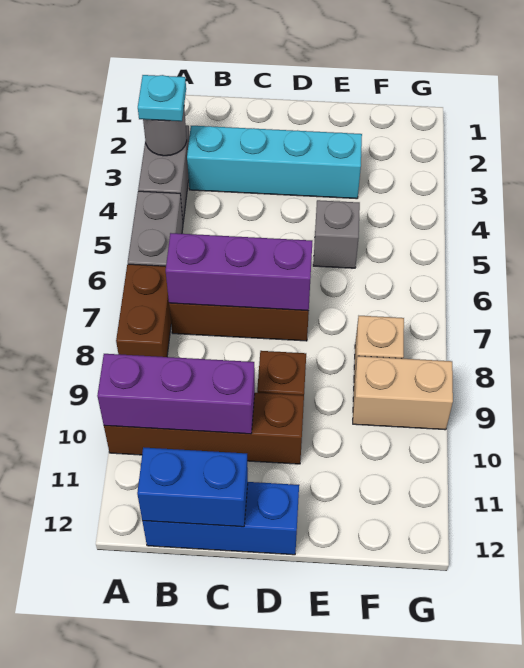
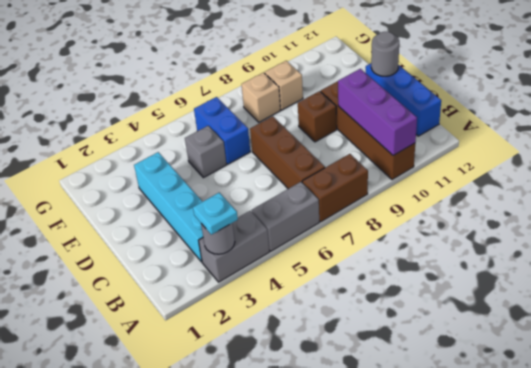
purple 1x3 brick [166,233,312,311] -> none
blue 1x2 brick [137,447,248,527] -> blue 1x2 brick moved to [194,97,250,164]
none -> grey 1x1 round brick [371,32,399,76]
tan 1x2 brick [353,356,453,430] -> tan 1x1 brick [265,61,303,110]

